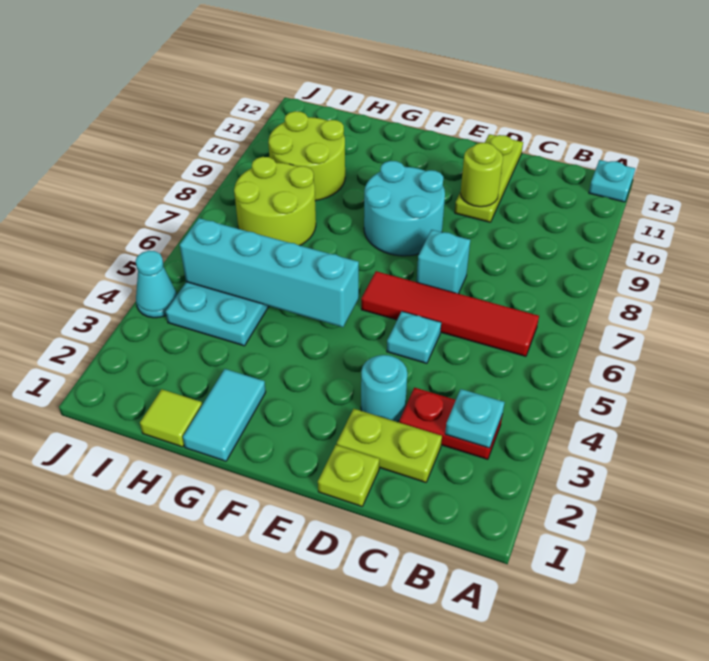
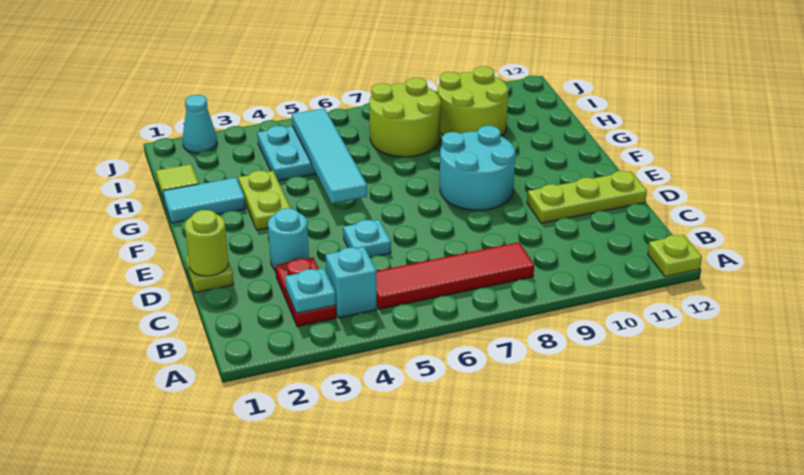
cyan 1x1 plate [589,160,635,202] -> lime 1x1 plate [648,235,702,277]
red 1x4 tile [361,271,539,356] -> red 1x4 tile turned to [376,242,534,309]
lime 1x2 plate [337,409,442,482] -> lime 1x2 plate moved to [238,170,290,230]
cyan 1x1 brick [417,230,470,294] -> cyan 1x1 brick moved to [326,247,377,318]
lime 1x1 round brick [460,143,503,207] -> lime 1x1 round brick moved to [185,210,229,276]
cyan 1x4 brick [180,218,359,327] -> cyan 1x4 tile [292,108,367,203]
cyan 1x1 cone [135,251,177,318] -> cyan 1x1 cone moved to [182,95,217,153]

